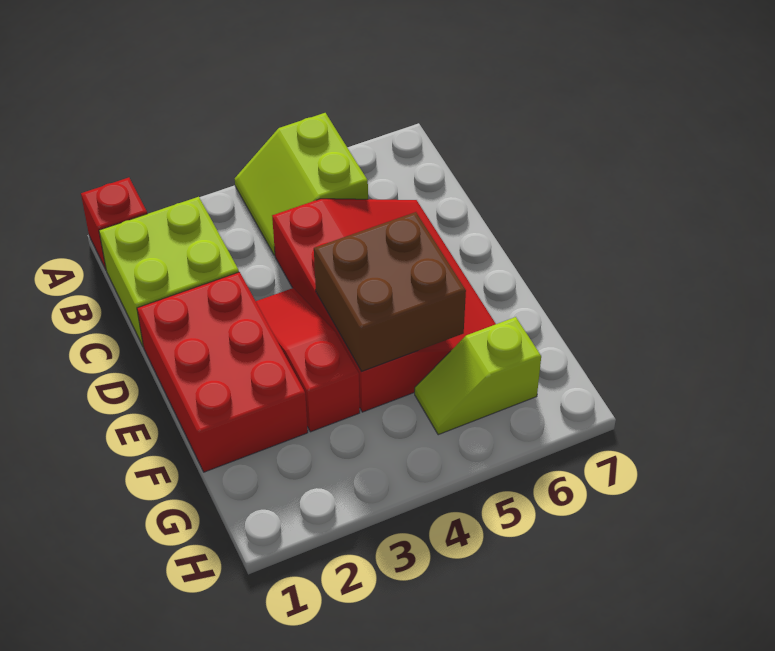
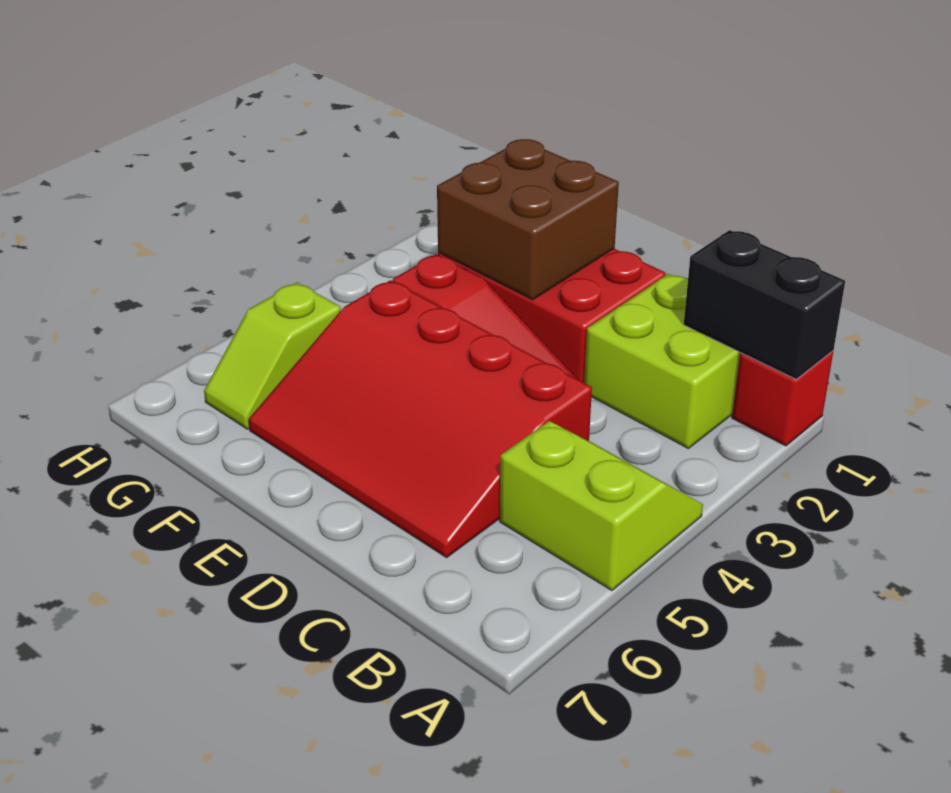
none -> black 1x2 brick [684,230,845,379]
brown 2x2 brick [314,212,466,371] -> brown 2x2 brick moved to [437,139,619,300]
lime 1x2 slope [415,317,541,435] -> lime 1x2 slope turned to [204,283,341,429]

